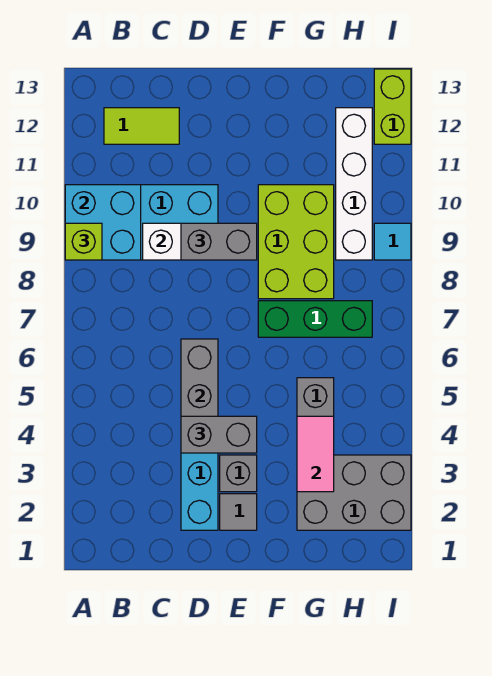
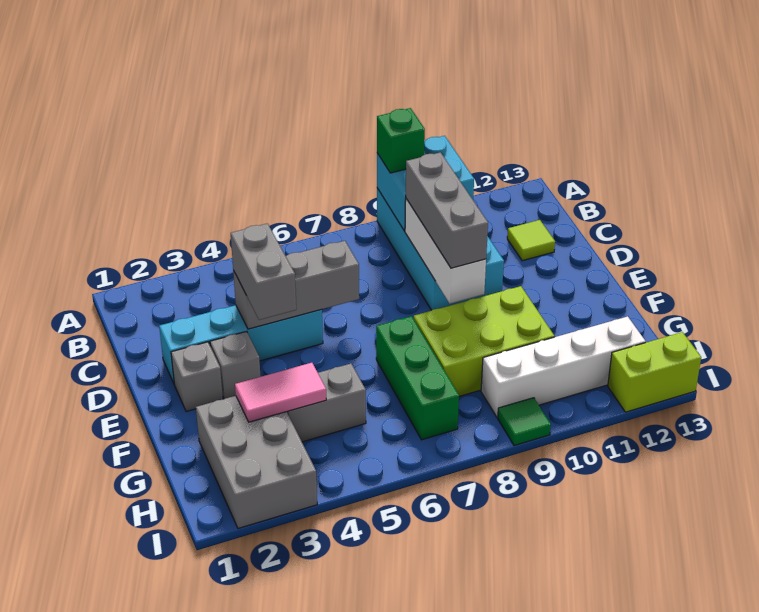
lime 1x1 brick [65,223,102,260] -> green 1x1 brick [377,108,425,173]
lime 1x2 tile [104,108,179,144] -> lime 1x1 tile [507,220,555,261]
grey 1x2 brick [181,223,257,260] -> grey 1x3 brick [406,152,488,268]
grey 1x1 tile [220,494,257,530] -> grey 1x1 brick [171,342,223,412]
cyan 1x1 tile [374,223,411,260] -> green 1x1 tile [498,398,551,446]

